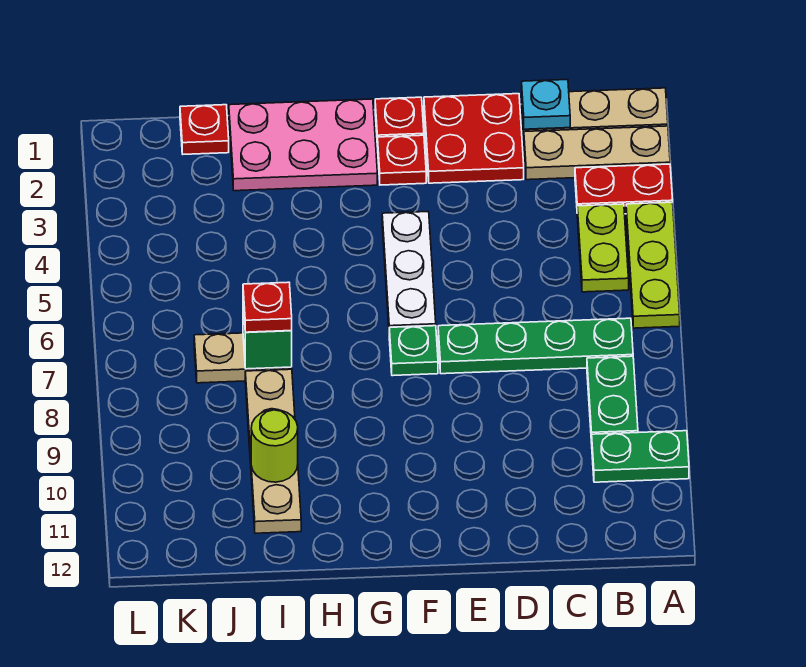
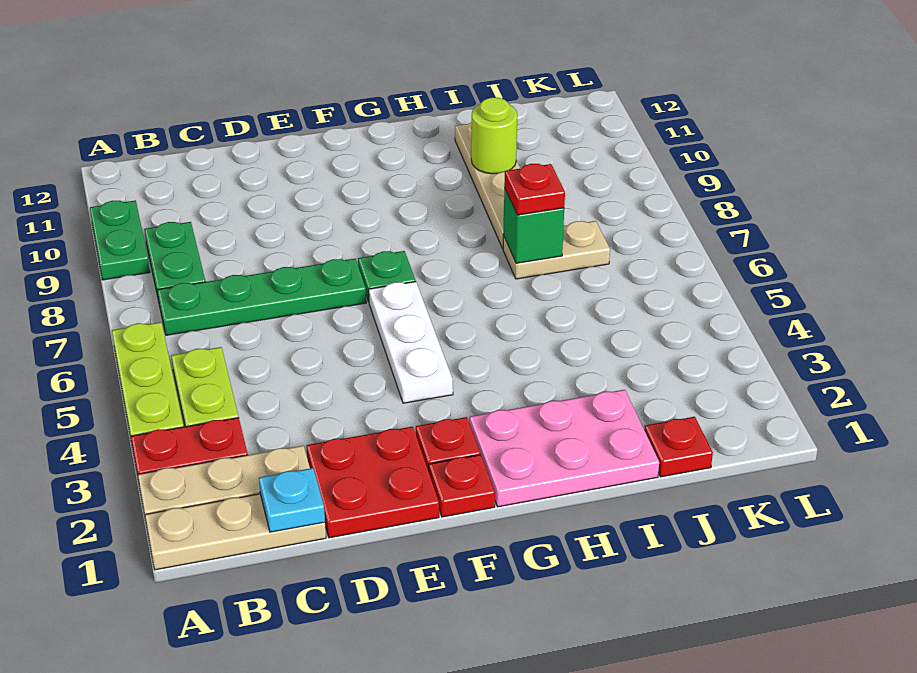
green 1x2 plate [592,431,689,482] -> green 1x2 plate turned to [90,200,150,280]

